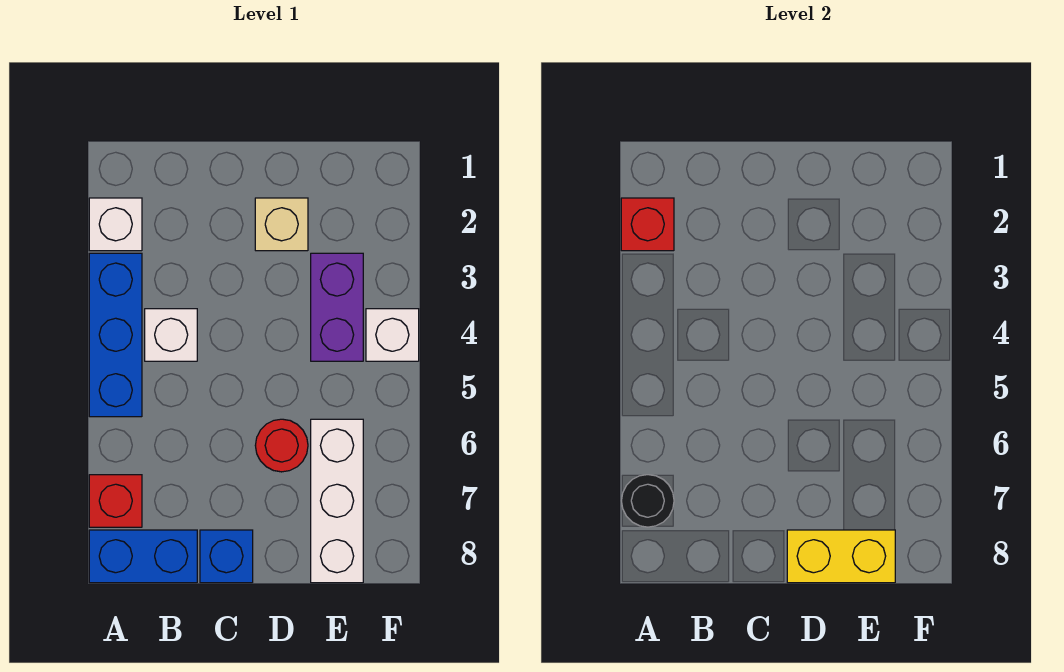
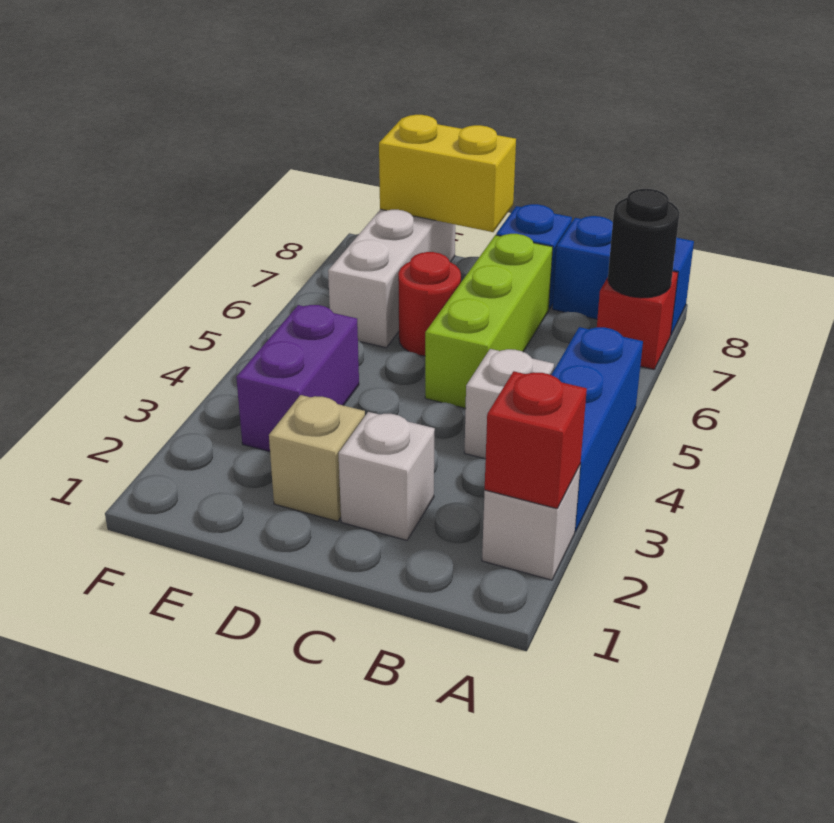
none -> lime 1x3 brick [425,234,553,408]
white 1x1 brick [366,309,419,361] -> white 1x1 brick moved to [338,412,435,540]

